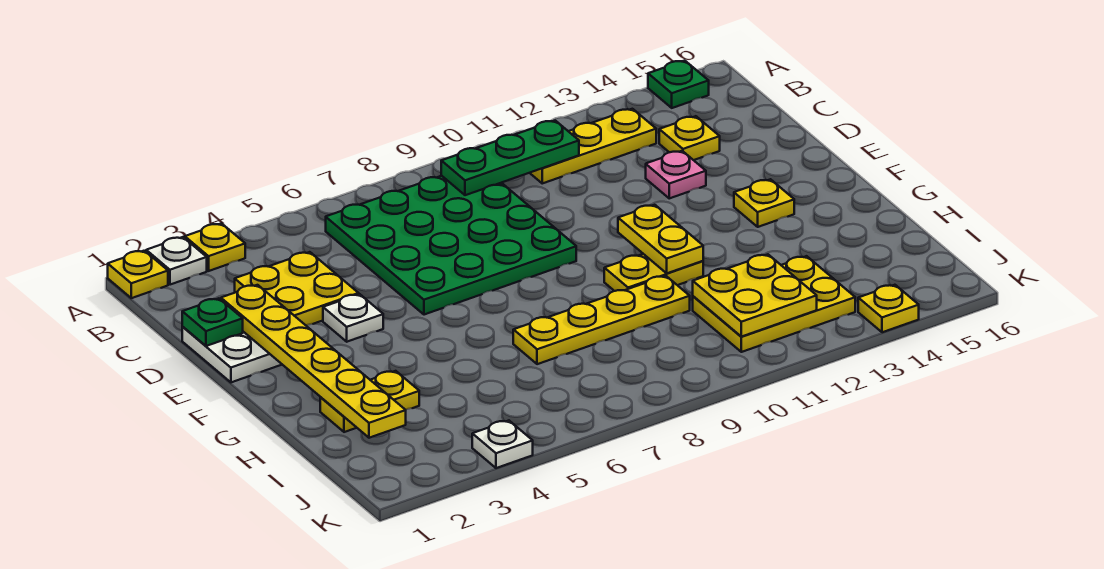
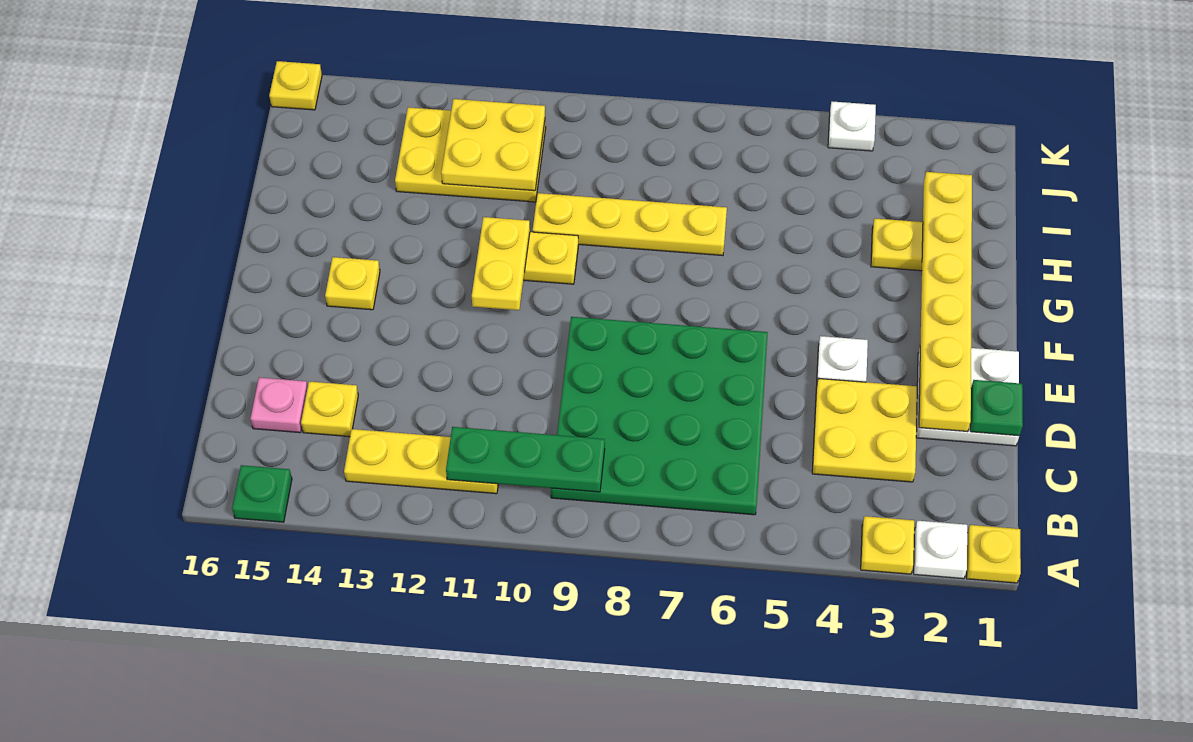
pink 1x1 plate [646,151,706,198] -> pink 1x1 plate moved to [250,377,308,433]
yellow 1x1 plate [858,285,919,332] -> yellow 1x1 plate moved to [269,61,322,110]

